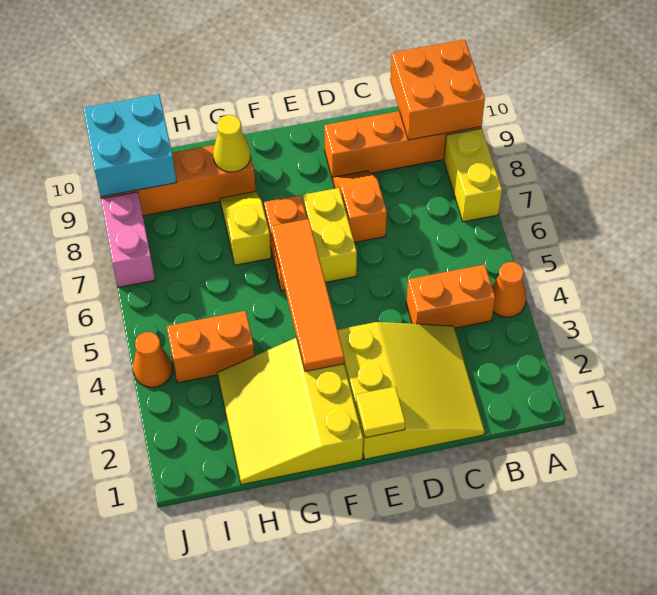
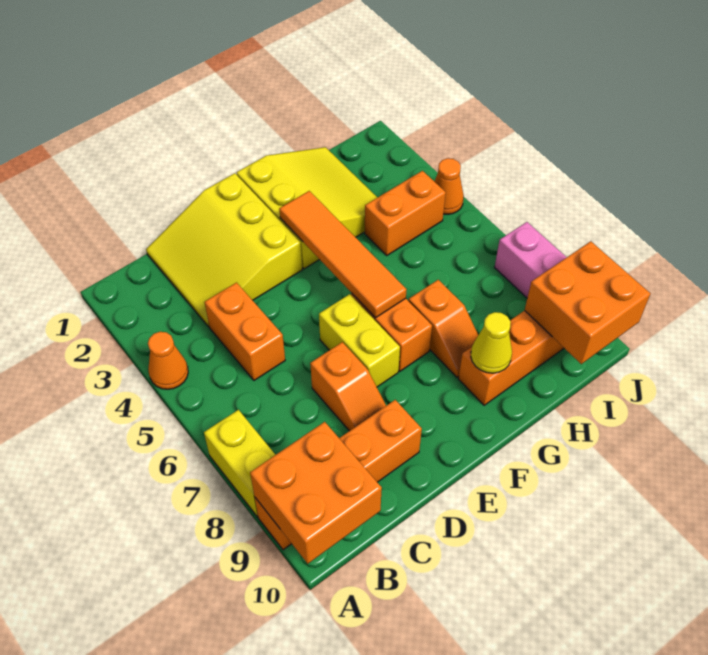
orange 1x2 brick [406,264,495,328] -> orange 1x2 brick turned to [205,283,285,380]
yellow 1x1 tile [356,387,405,438] -> none
yellow 1x2 slope [220,192,271,265] -> orange 1x2 slope [409,280,478,377]
cyan 2x2 brick [83,94,177,197] -> orange 2x2 brick [525,241,650,364]

